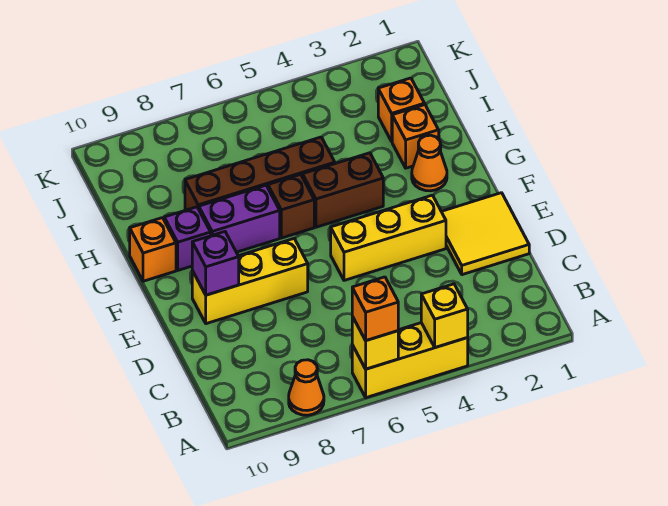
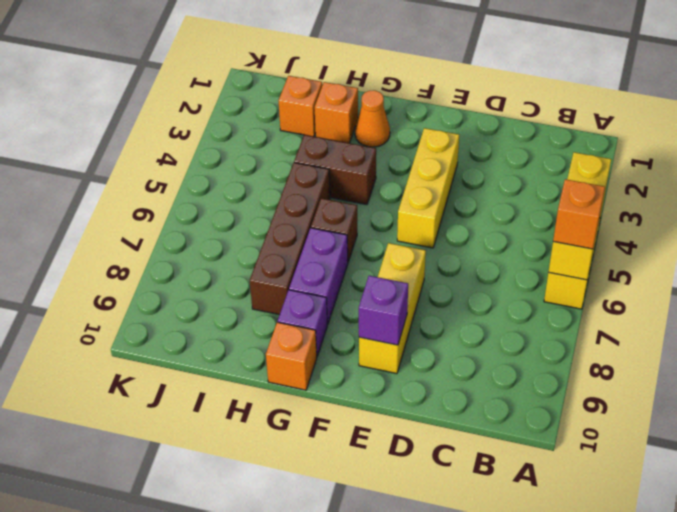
orange 1x1 cone [289,360,324,415] -> none
yellow 2x2 tile [441,193,529,275] -> none
brown 1x2 brick [303,153,383,227] -> brown 1x2 brick turned to [294,135,376,205]

